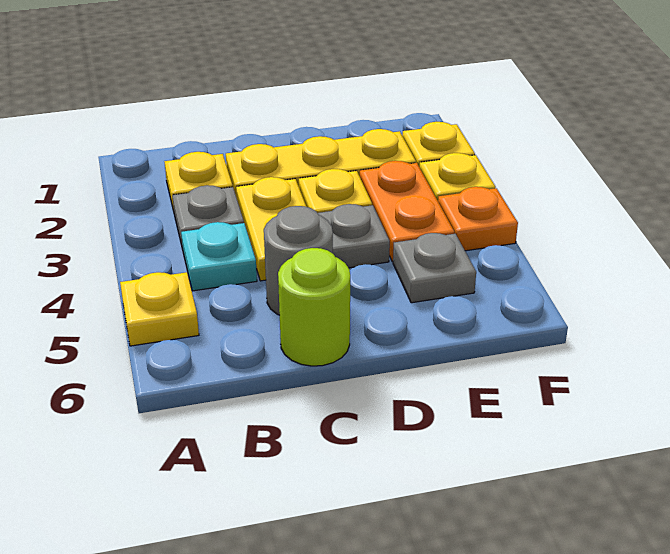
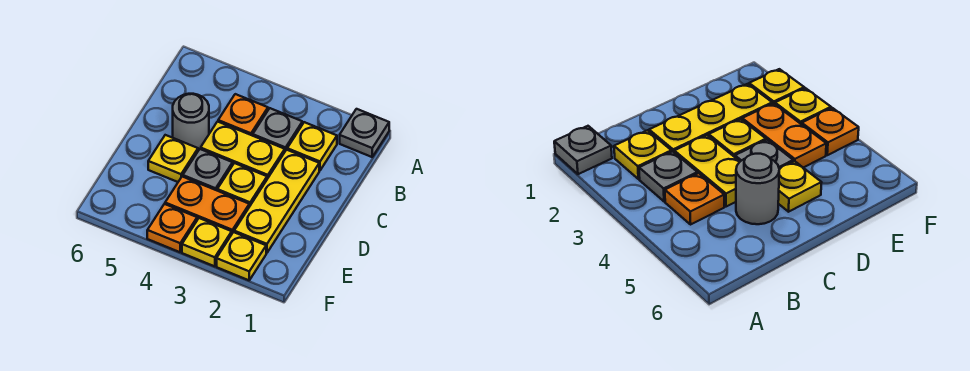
yellow 1x1 plate [120,272,199,346] -> yellow 1x1 plate moved to [148,135,198,182]
cyan 1x1 plate [181,222,257,291] -> orange 1x1 plate [218,94,268,136]
lime 1x1 round brick [278,248,350,366] -> none
grey 1x1 plate [393,233,476,303] -> grey 1x1 plate moved to [340,109,389,157]

